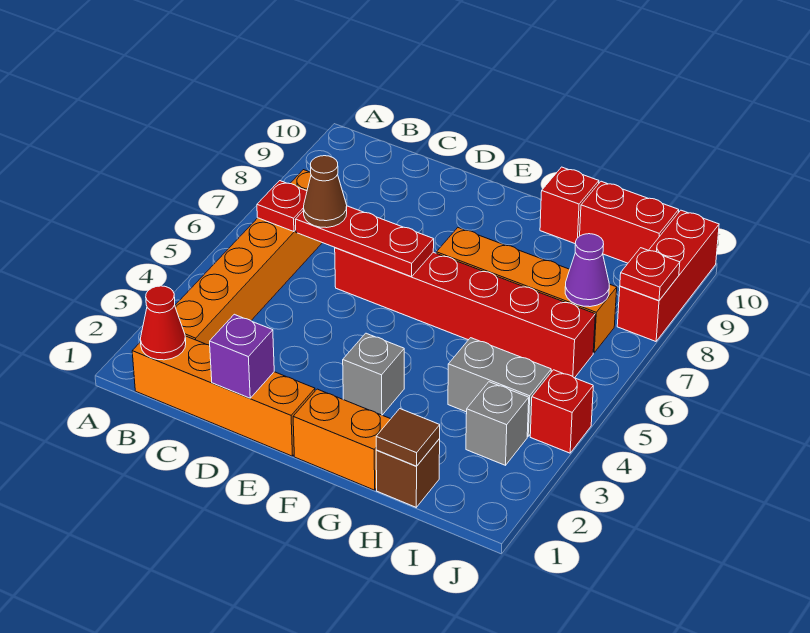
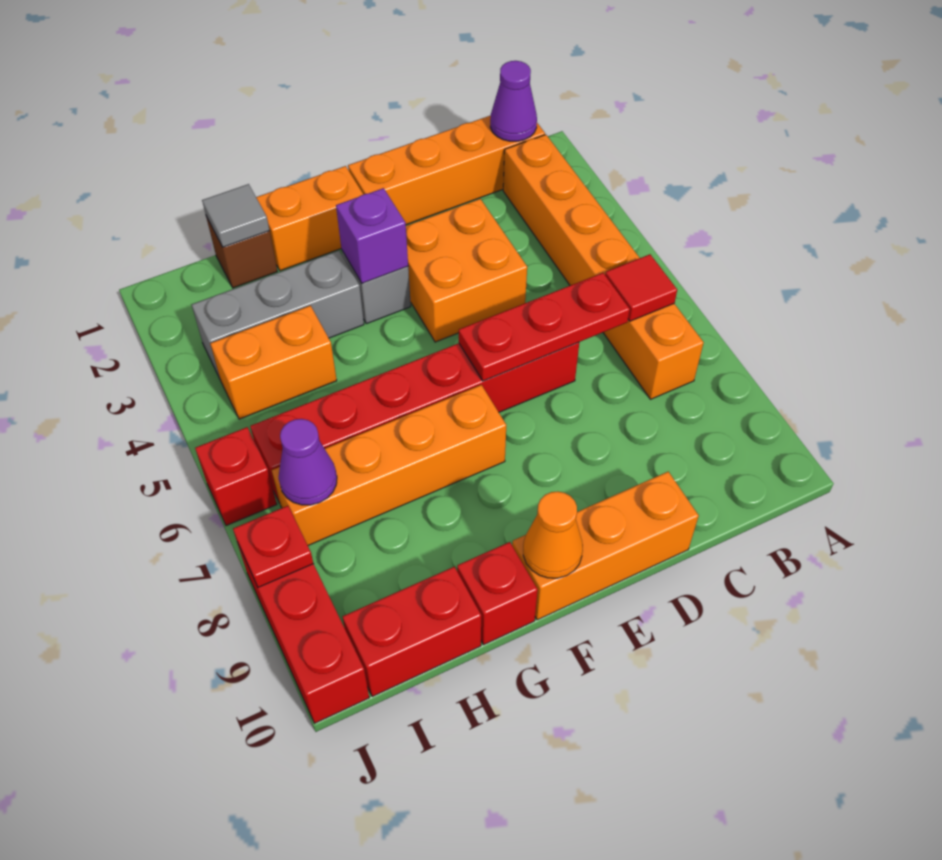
red 1x1 cone [140,286,186,360] -> purple 1x1 cone [490,61,537,141]
red 1x1 plate [257,181,307,232] -> red 1x1 tile [605,254,677,321]
brown 1x1 cone [303,156,347,228] -> none
purple 1x1 brick [210,314,274,398] -> purple 1x1 brick moved to [336,188,408,283]
none -> orange 2x2 brick [406,199,527,342]
none -> orange 1x3 brick [512,472,699,620]
none -> orange 1x1 cone [523,491,583,578]
brown 1x1 tile [376,409,440,466] -> grey 1x1 tile [202,184,269,247]
grey 1x2 brick [448,338,551,436] -> orange 1x2 brick [210,306,337,419]
grey 1x1 brick [466,382,529,465] -> grey 1x3 brick [192,251,364,378]
red 1x1 brick [530,370,593,453] -> red 1x1 brick moved to [195,427,277,526]

